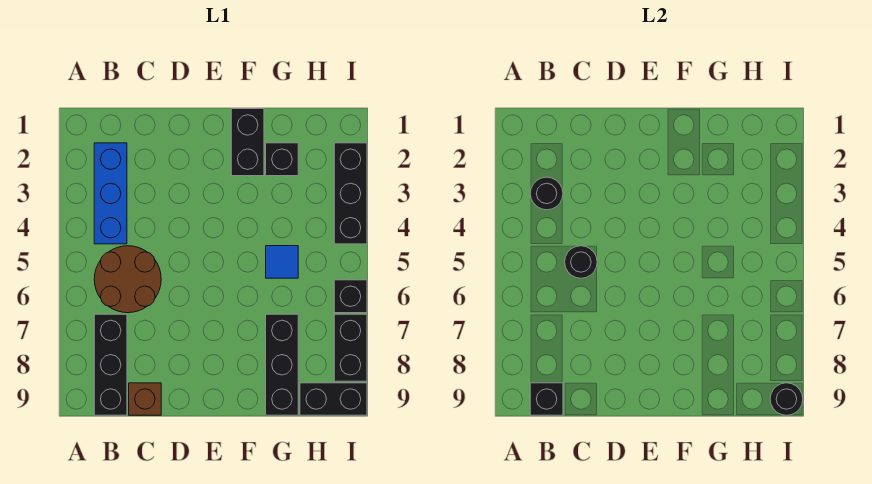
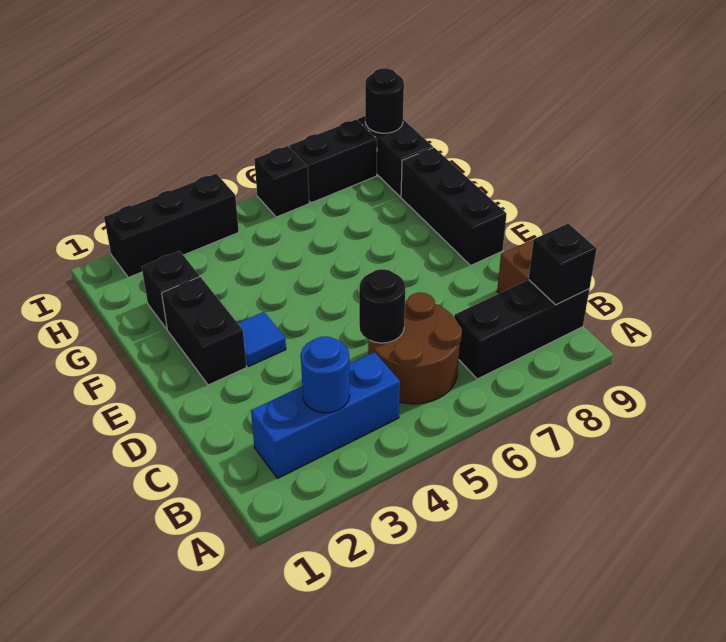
black 1x1 round brick [530,177,563,210] -> blue 1x1 round brick [301,336,350,413]
black 1x2 brick [231,109,264,176] -> black 1x2 brick turned to [162,277,247,385]
blue 1x1 tile [266,246,298,278] -> blue 1x1 tile moved to [238,312,286,366]
black 1x3 brick [266,314,298,415] -> black 1x3 brick turned to [401,148,507,265]

